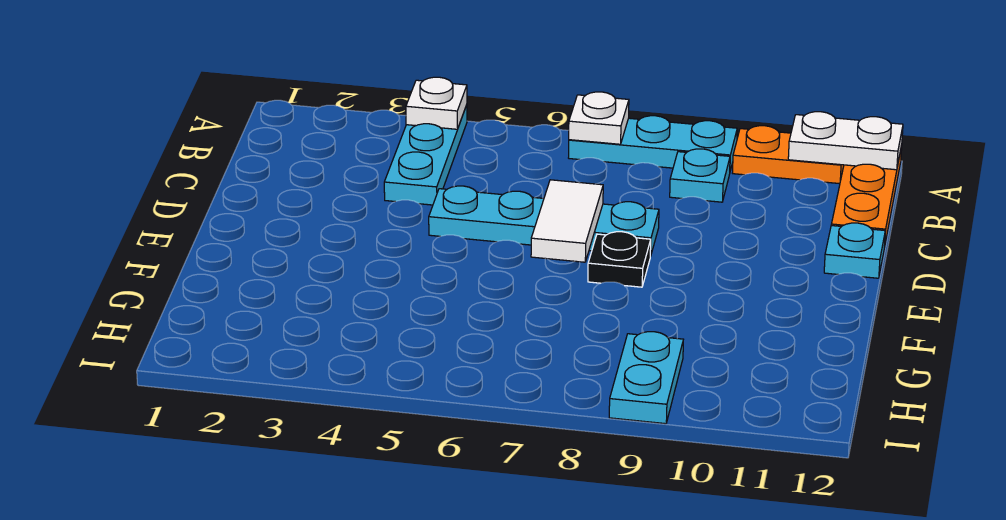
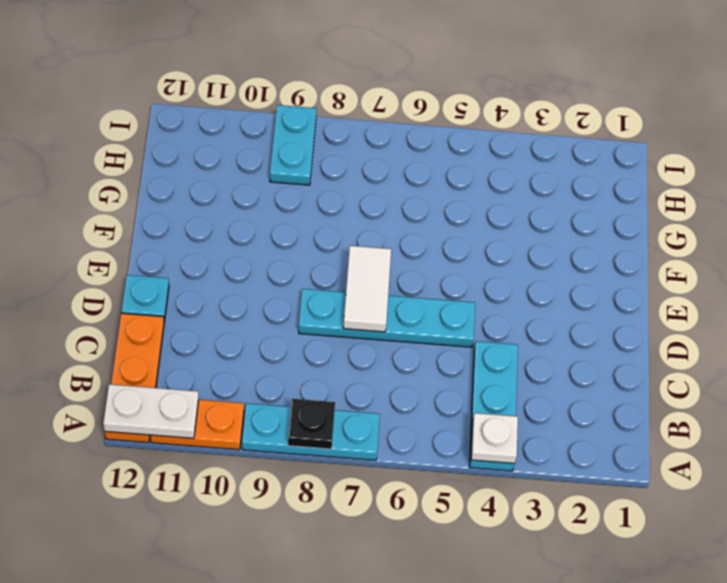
white 1x1 plate [569,92,629,144] -> none
cyan 1x1 plate [670,149,730,202] -> none
black 1x1 plate [588,232,651,287] -> black 1x1 plate moved to [288,399,335,449]

